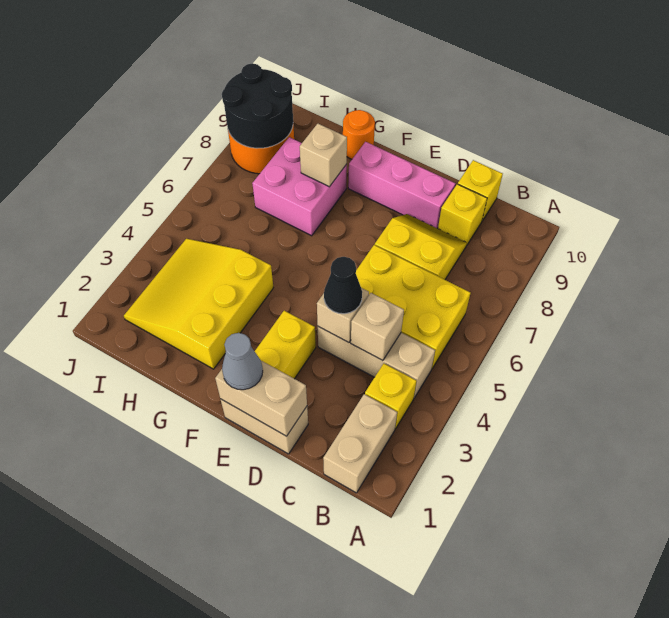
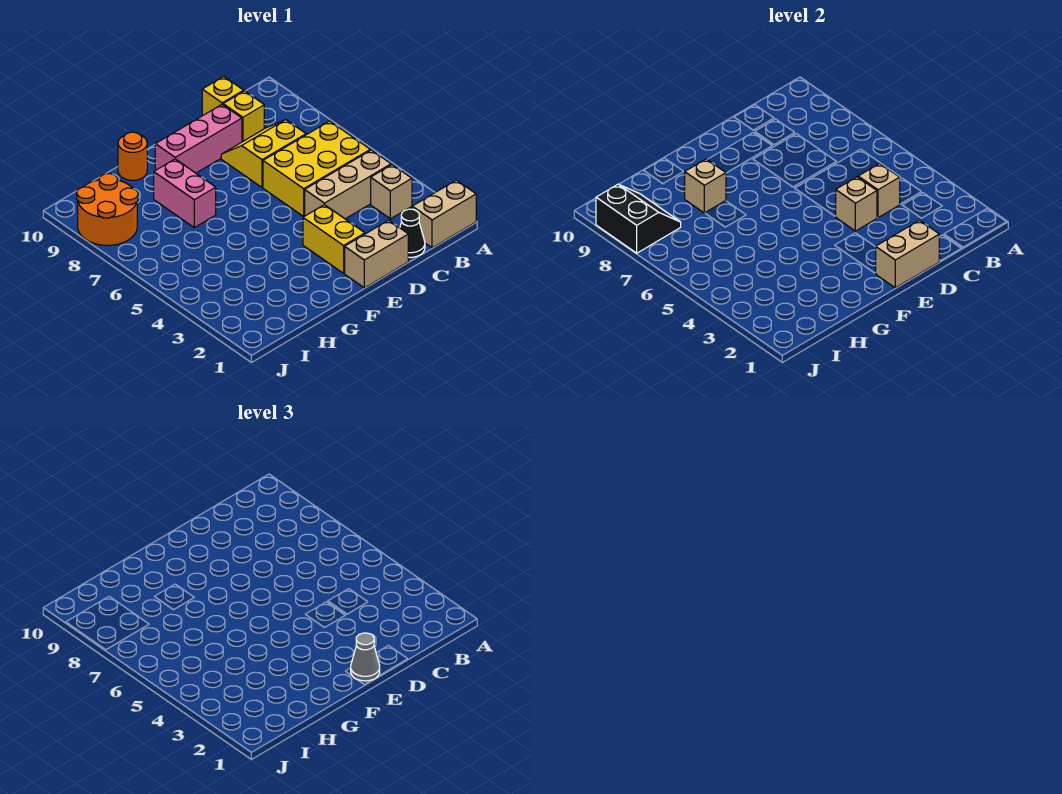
tan 1x2 brick [323,394,397,493] -> tan 1x2 brick turned to [412,180,476,248]
yellow 1x1 brick [365,364,417,429] -> tan 1x1 brick [371,165,412,219]
black 1x1 cone [324,257,362,314] -> black 1x1 cone moved to [400,209,425,257]
yellow 3x3 slope [124,239,273,369] -> none
pink 2x2 brick [252,137,347,236] -> pink 1x2 brick [154,159,216,228]
black 2x2 round brick [222,63,293,148] -> black 2x2 slope [596,184,681,253]

